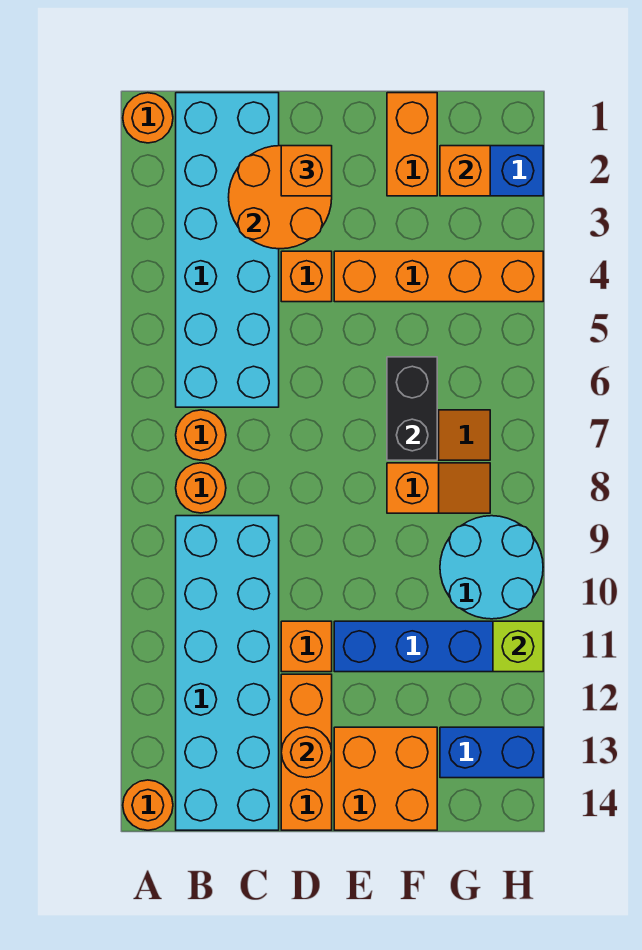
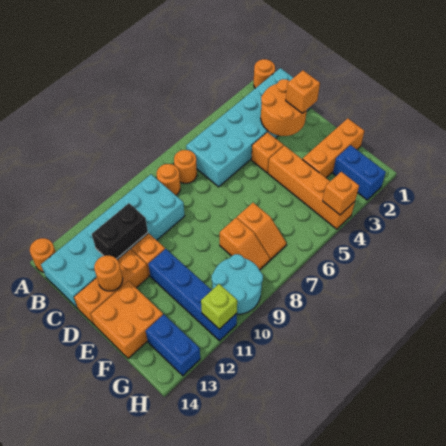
orange 1x2 brick [387,93,437,196] -> orange 1x3 brick [302,118,364,178]
black 1x2 brick [387,357,437,460] -> black 1x2 brick moved to [92,203,148,259]
orange 1x1 brick [440,146,490,196] -> orange 1x1 brick moved to [323,172,359,215]

